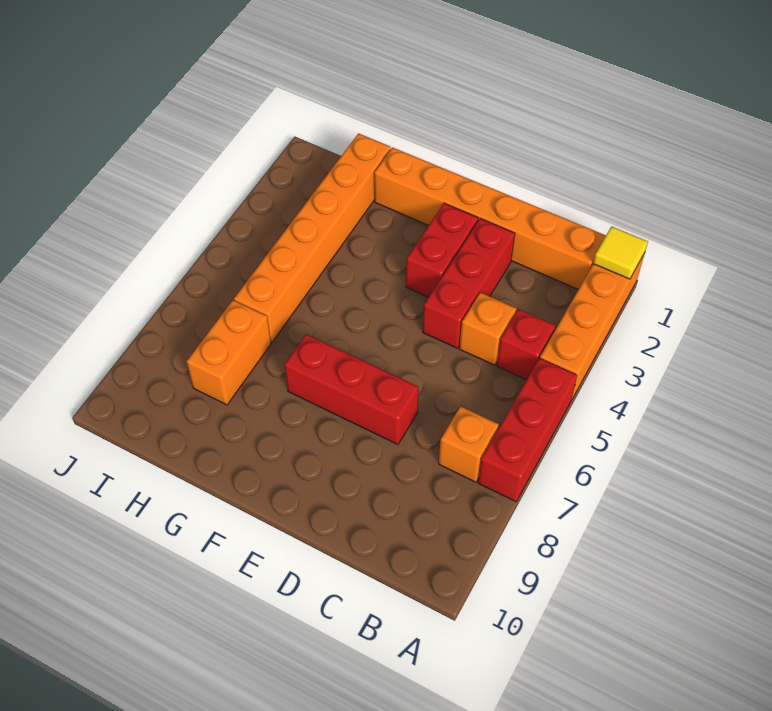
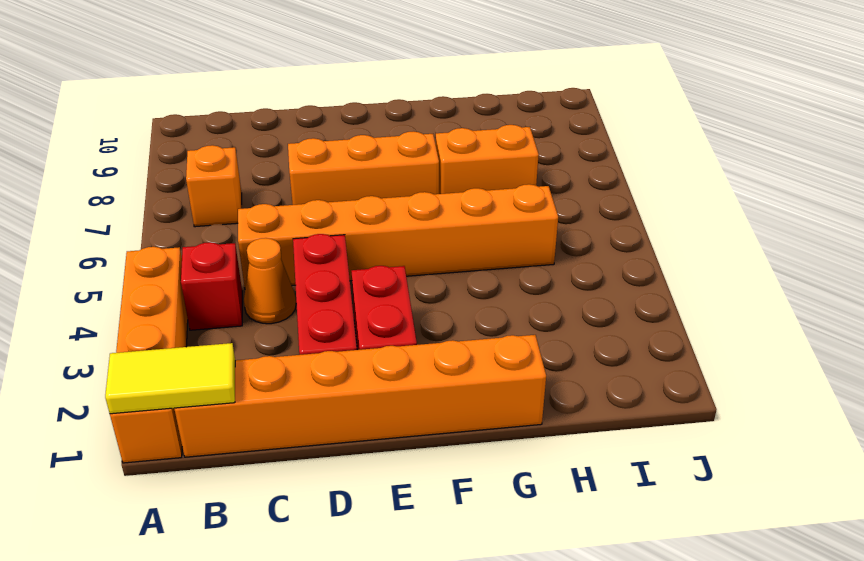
yellow 1x1 tile [593,226,648,279] -> yellow 1x2 tile [105,343,235,414]
red 1x3 brick [478,358,577,501] -> none
orange 1x1 brick [459,292,517,365] -> orange 1x1 cone [244,238,296,324]
red 1x3 brick [284,334,419,444] -> orange 1x3 brick [288,131,439,205]
orange 1x6 brick [234,133,391,342] -> orange 1x6 brick turned to [238,184,558,288]
orange 1x2 brick [187,300,271,405] -> orange 1x2 brick turned to [436,125,539,194]

